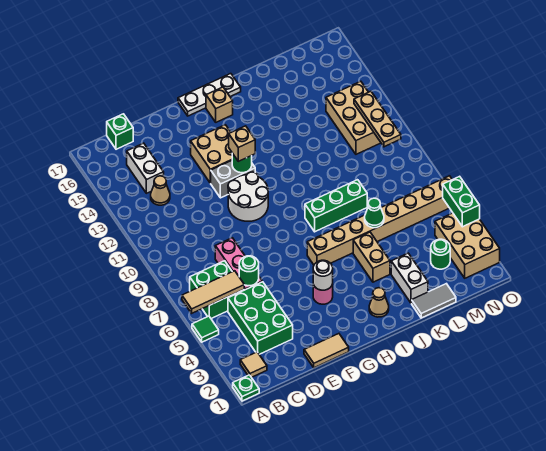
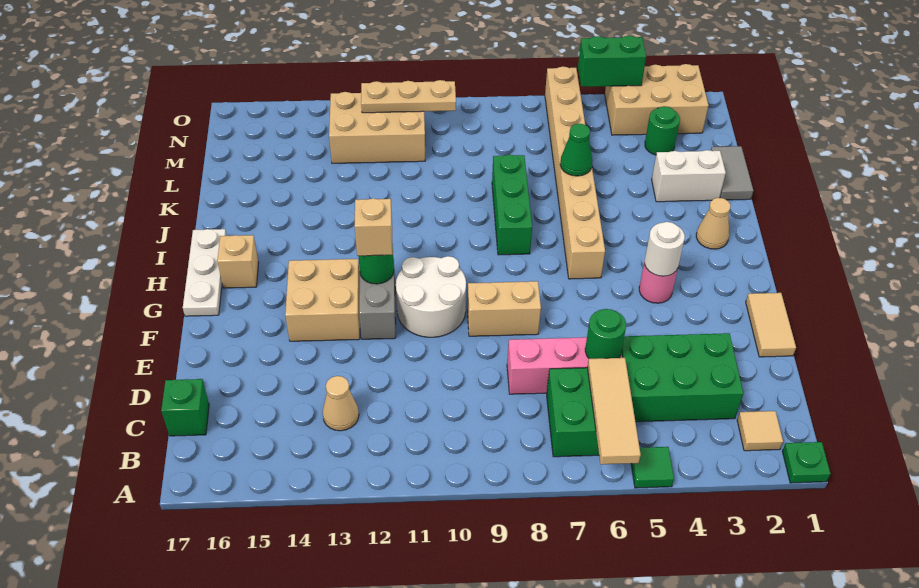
white 1x2 brick [127,143,164,193] -> none
tan 1x2 brick [353,232,390,282] -> tan 1x2 brick moved to [467,281,541,336]

